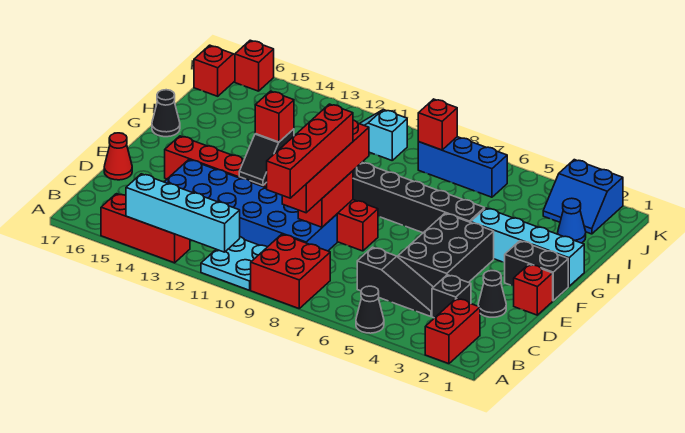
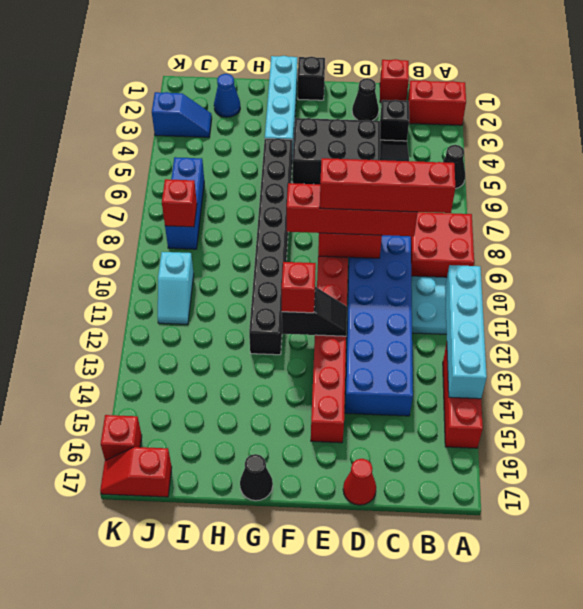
red 1x1 brick [514,264,553,315] -> red 1x1 brick moved to [380,59,409,102]
black 1x2 brick [505,241,568,301] -> black 1x1 brick [297,57,325,100]
blue 2x2 slope [543,160,623,234] -> blue 1x2 slope [152,92,212,137]

